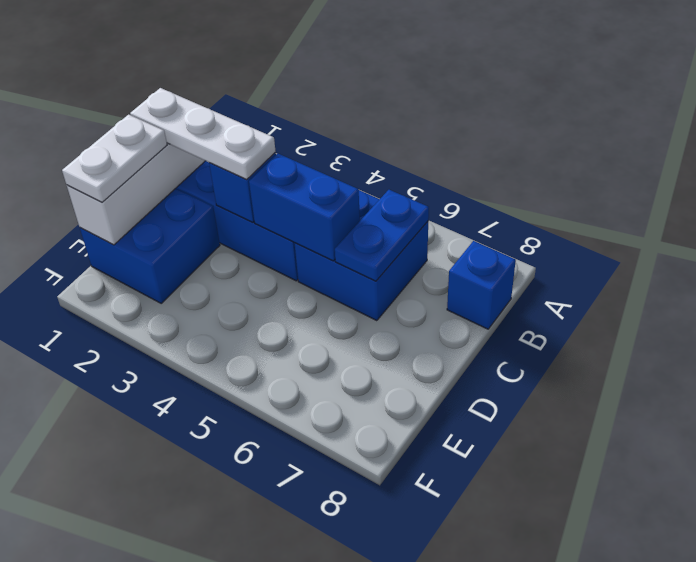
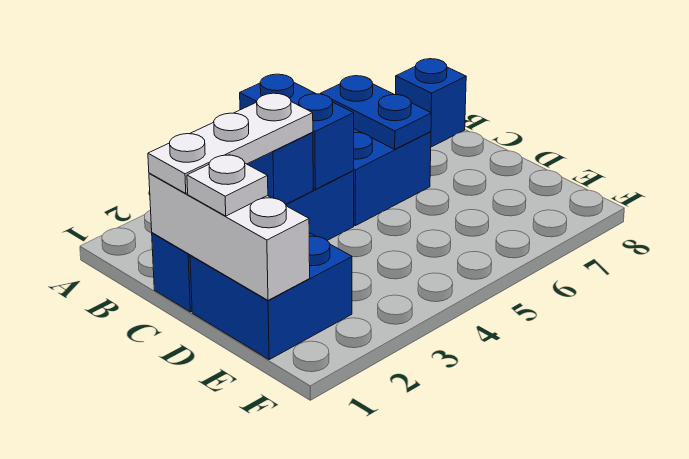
blue 1x2 brick [249,153,360,261] -> blue 1x2 brick turned to [240,74,354,189]
white 1x2 plate [62,115,167,202] -> white 1x1 plate [187,155,268,216]

